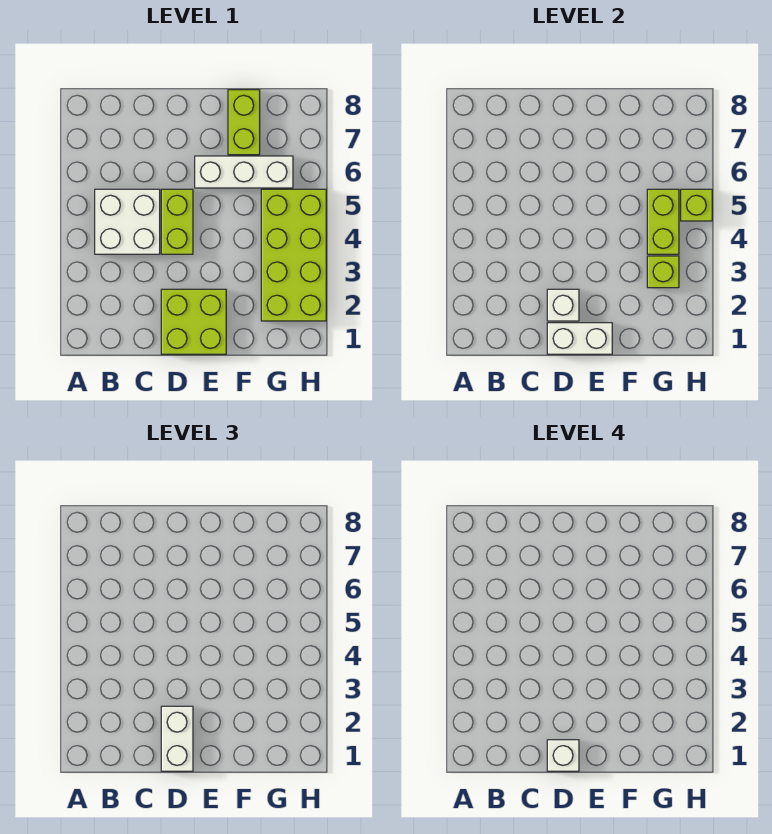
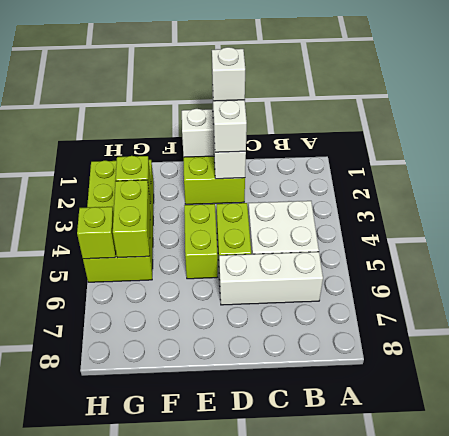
white 1x3 brick [195,156,293,188] -> white 1x3 brick moved to [219,252,323,305]
lime 1x2 brick [228,90,260,155] -> lime 1x2 brick moved to [184,204,218,279]

